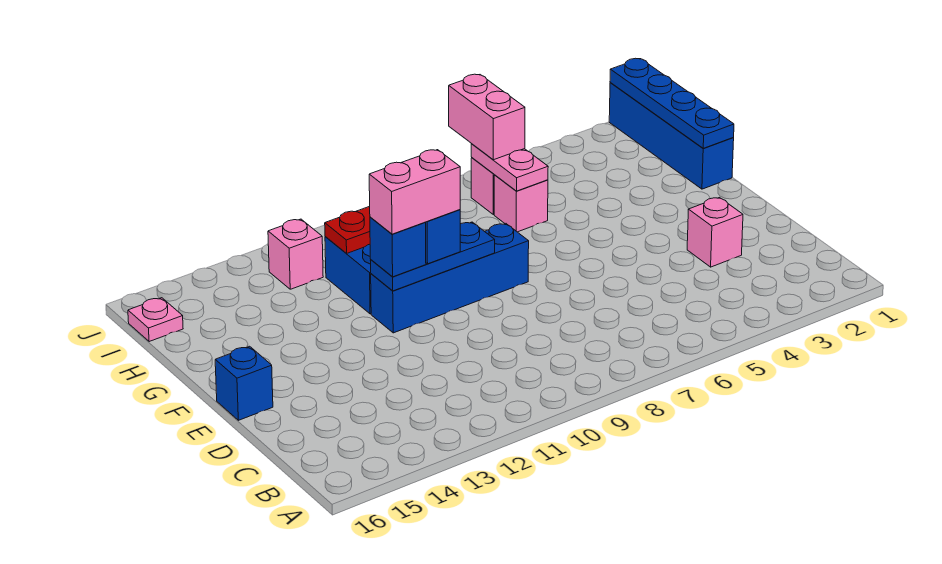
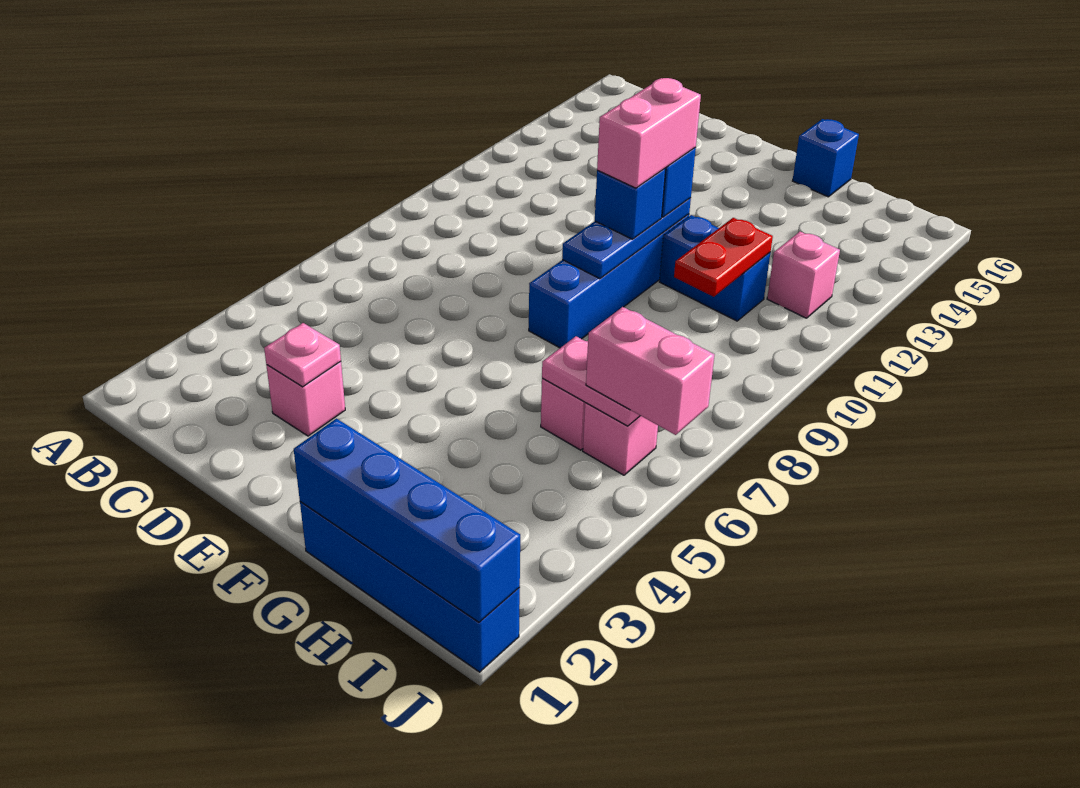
blue 1x1 brick [215,346,273,420] -> blue 1x1 brick moved to [793,119,859,197]
blue 1x4 plate [610,58,734,148] -> blue 1x4 brick [294,419,520,622]
pink 1x1 plate [128,298,183,342] -> pink 1x1 plate moved to [264,323,341,387]

